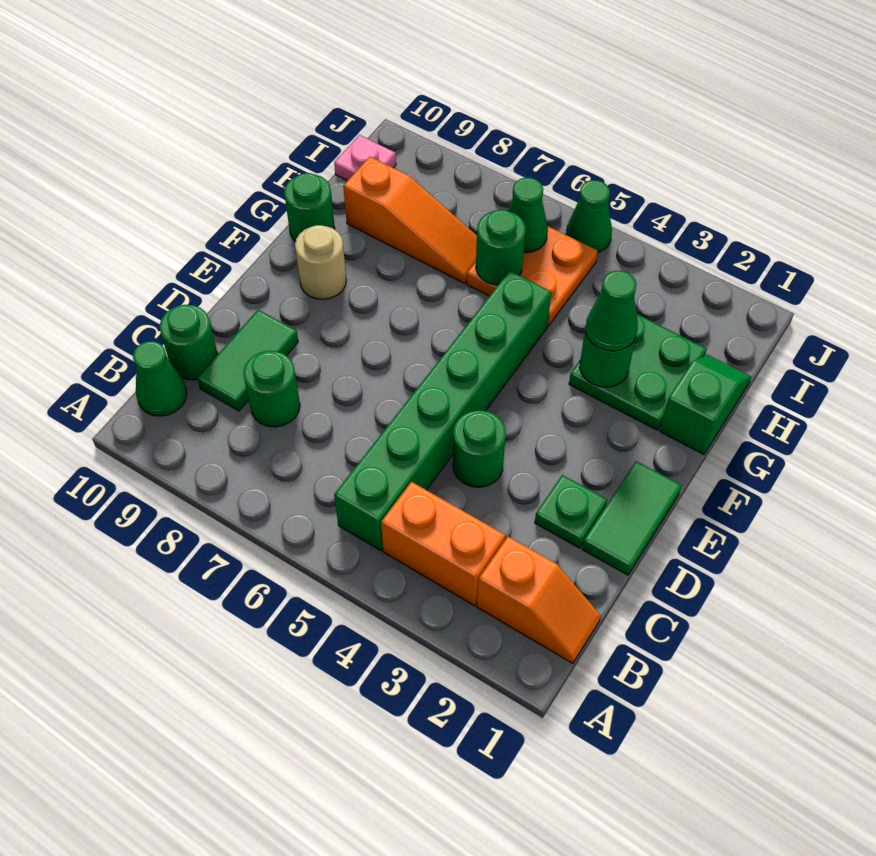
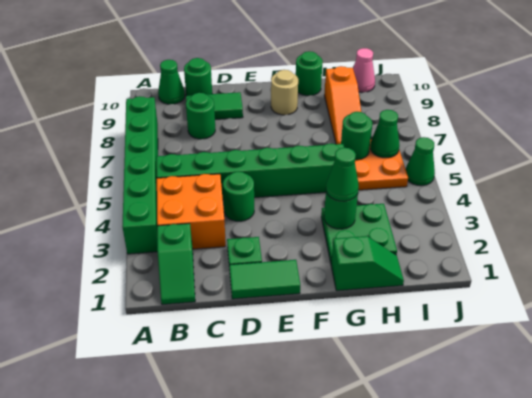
none -> green 1x6 brick [122,96,158,254]
orange 1x2 slope [477,537,601,663] -> green 1x2 slope [157,223,195,305]
orange 1x2 brick [381,482,505,606] -> orange 2x2 brick [157,174,226,249]
pink 1x1 plate [334,135,396,181] -> pink 1x1 cone [353,48,375,92]

